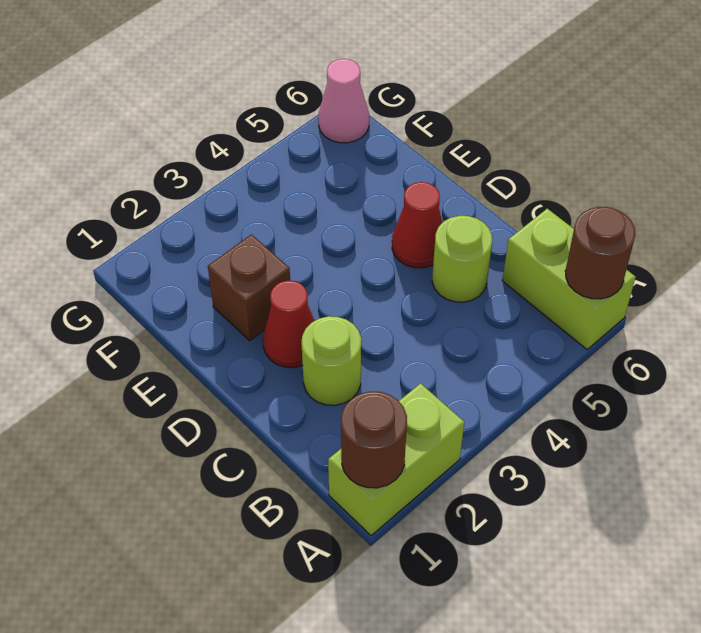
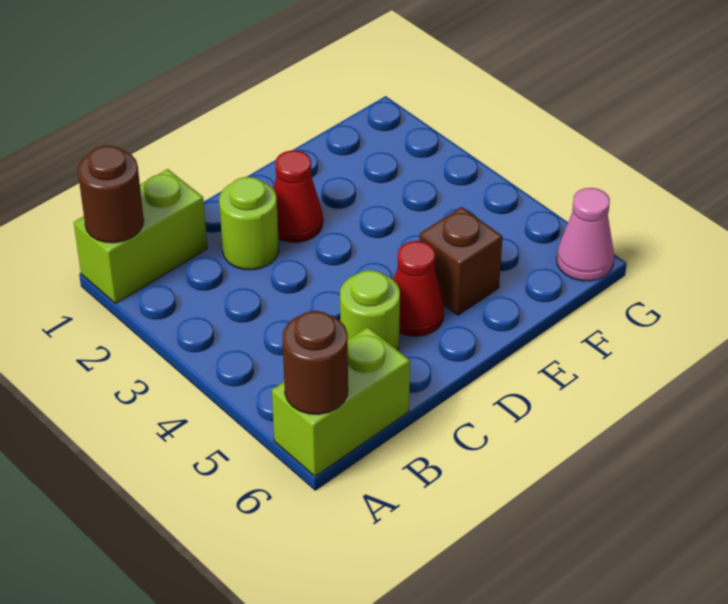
lime 1x2 brick [328,383,464,536] -> lime 1x2 brick turned to [74,169,207,304]
brown 1x1 brick [208,235,290,341] -> brown 1x1 brick moved to [419,207,503,315]

